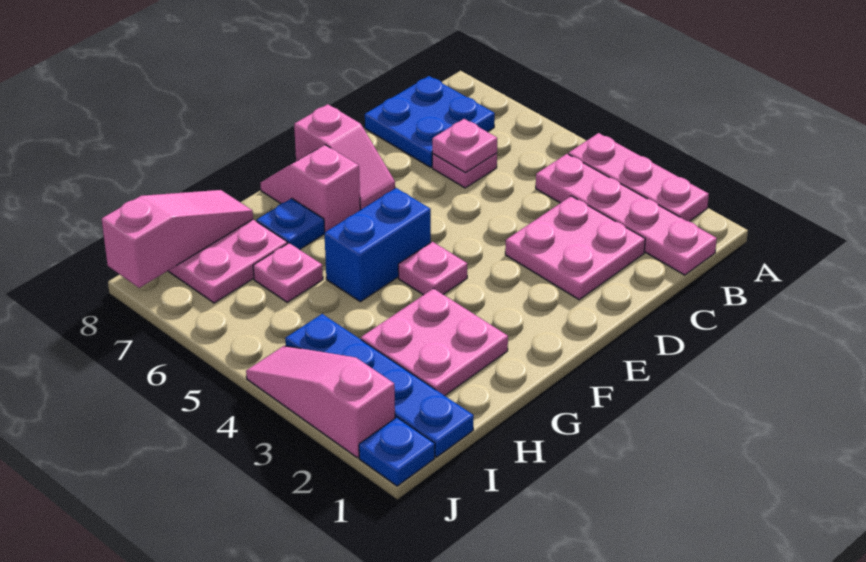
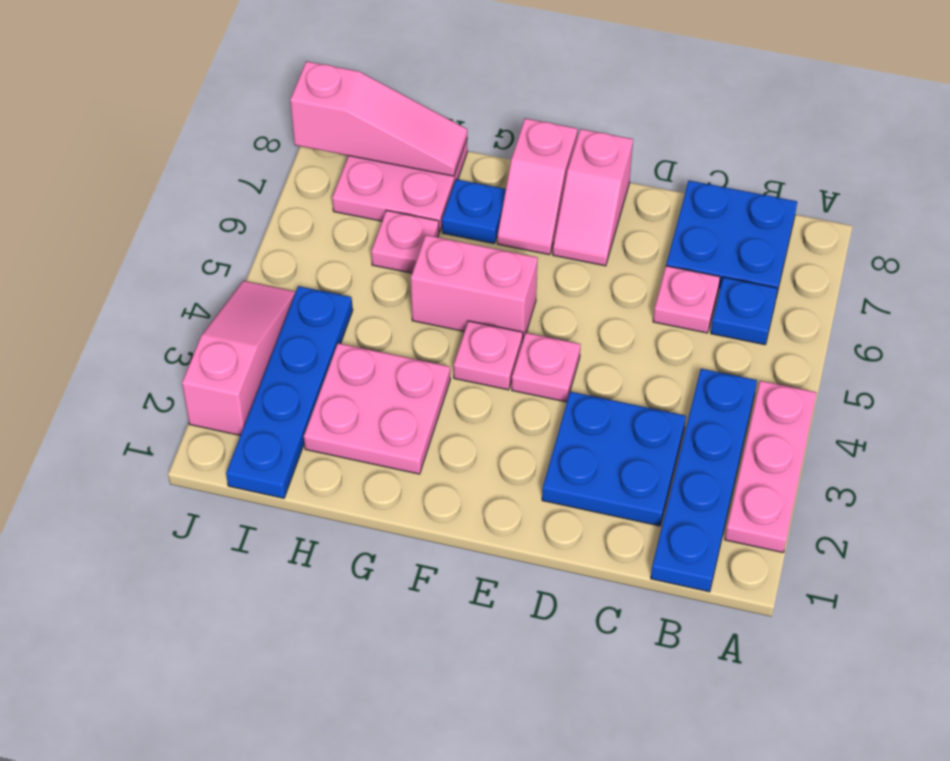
pink 1x4 plate [536,154,717,275] -> blue 1x4 plate [651,369,757,592]
pink 2x2 plate [505,196,645,300] -> blue 2x2 plate [542,392,686,526]
pink 1x1 plate [432,119,497,173] -> pink 1x1 plate moved to [512,333,581,402]
blue 1x2 brick [324,188,431,302] -> pink 1x2 brick [411,235,538,342]
pink 1x2 slope [261,145,360,232] -> pink 1x2 slope turned to [497,118,577,255]
blue 1x1 plate [359,417,435,486] -> blue 1x1 plate moved to [711,277,778,345]

